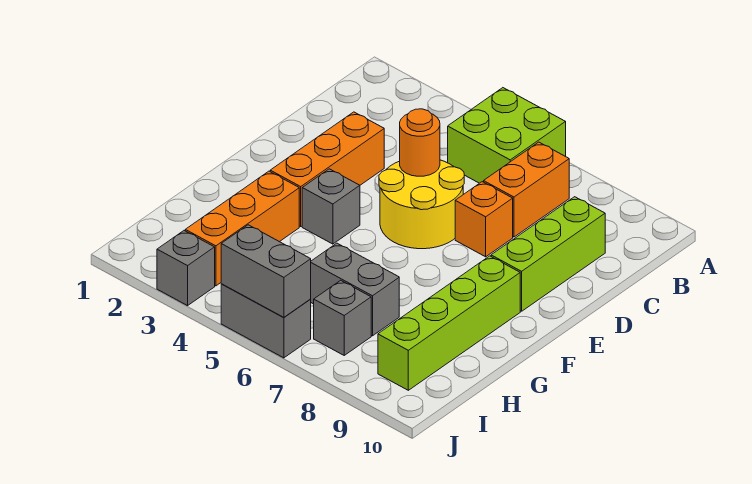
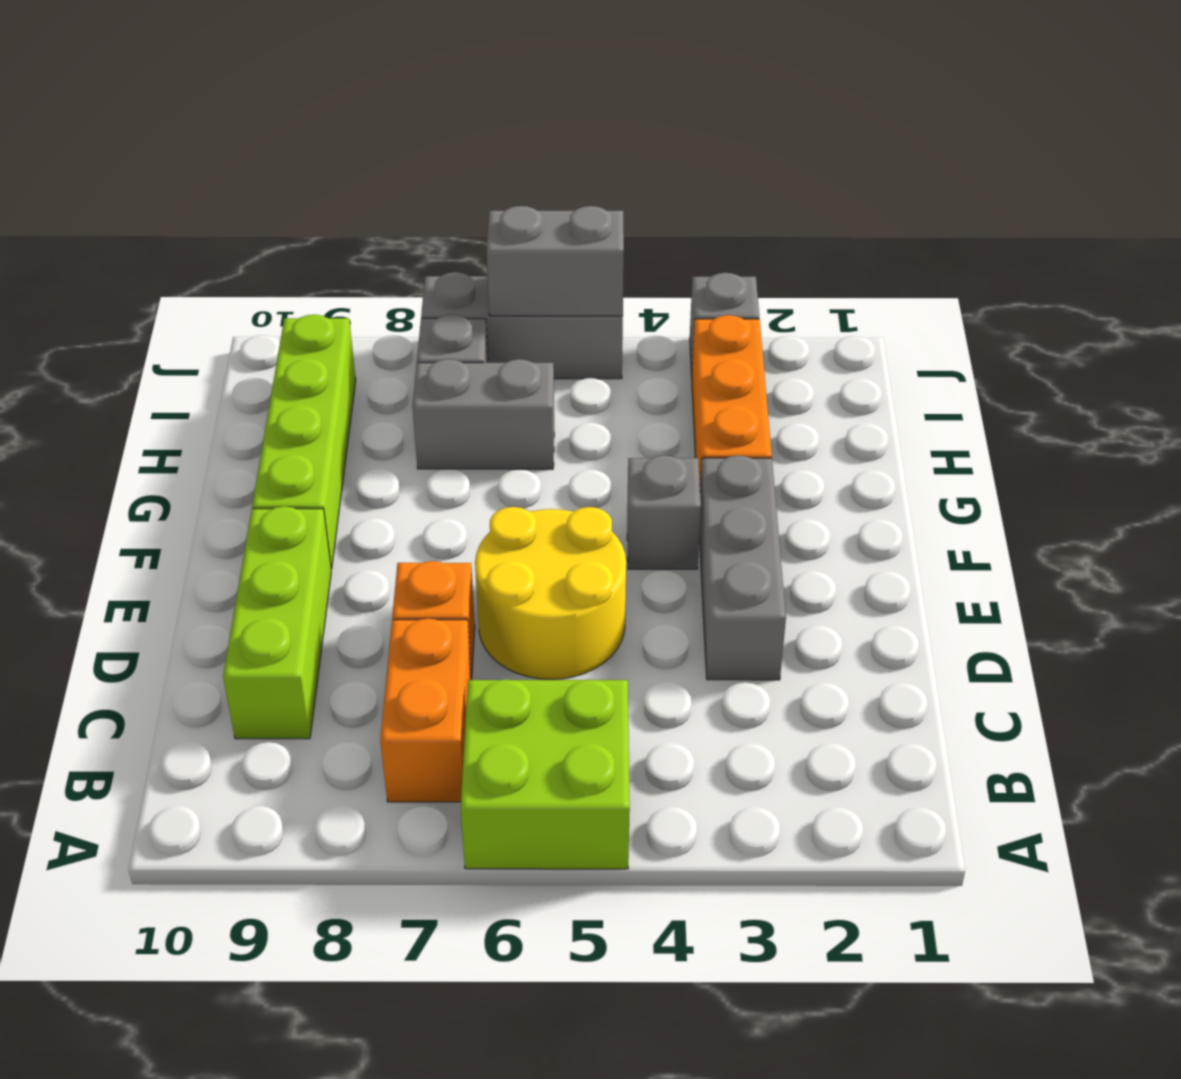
orange 1x3 brick [270,112,384,226] -> grey 1x3 brick [699,455,786,680]
orange 1x1 round brick [400,109,440,176] -> none
grey 1x2 brick [221,284,311,358] -> grey 1x3 brick [421,272,623,379]

